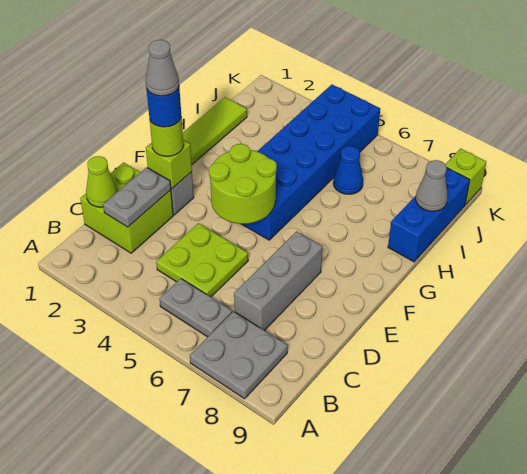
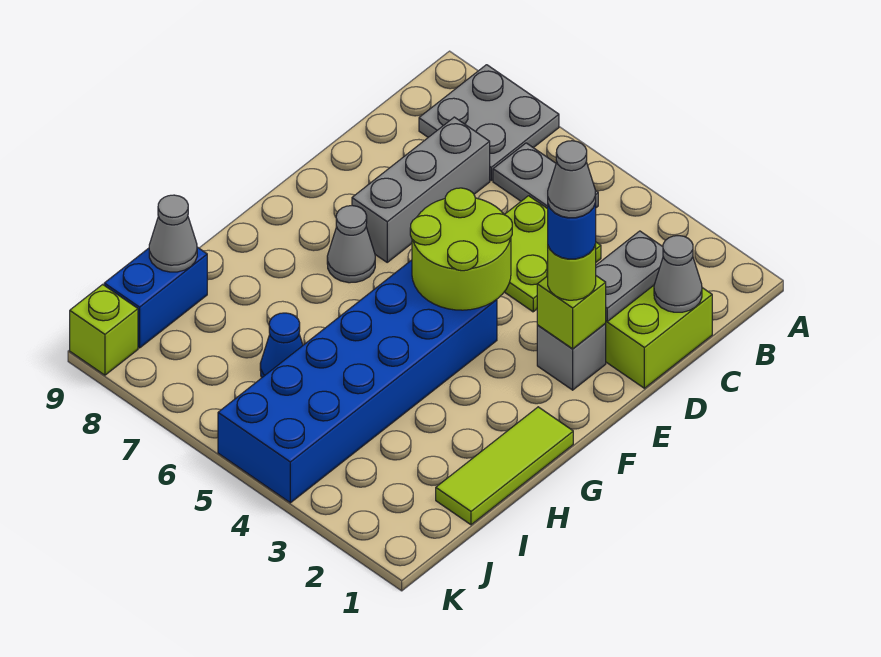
lime 1x1 cone [86,156,117,207] -> grey 1x1 cone [654,236,702,312]
none -> grey 1x1 cone [327,206,375,283]
blue 1x3 brick [388,168,470,262] -> blue 1x2 brick [104,247,207,348]

